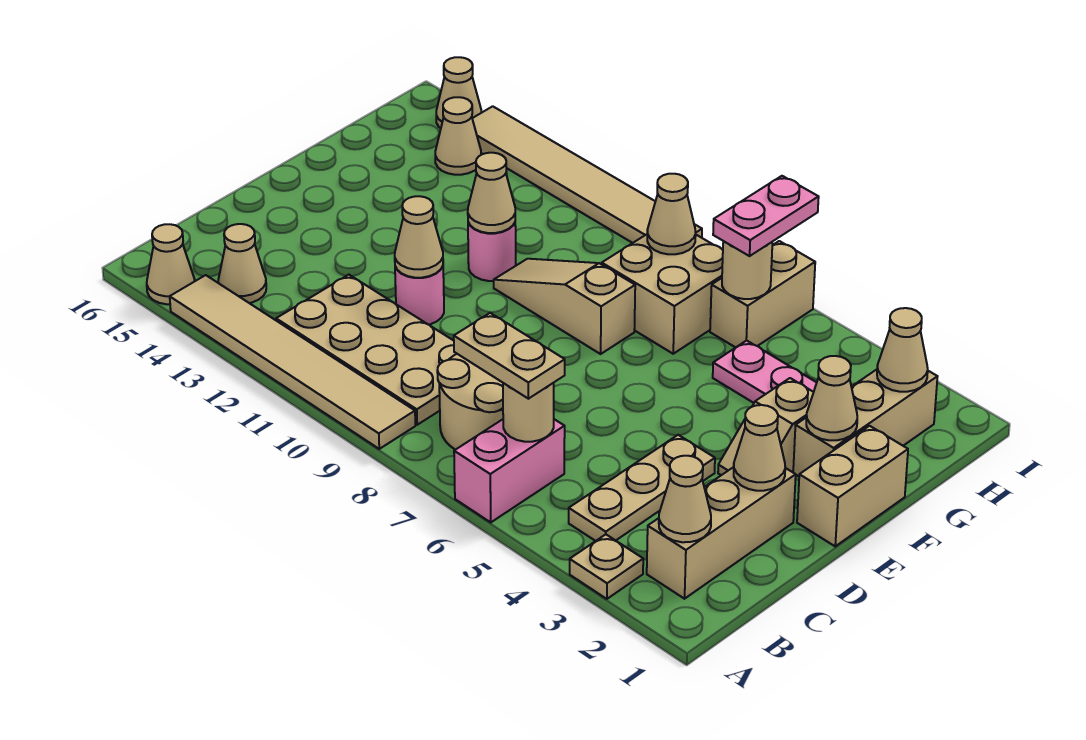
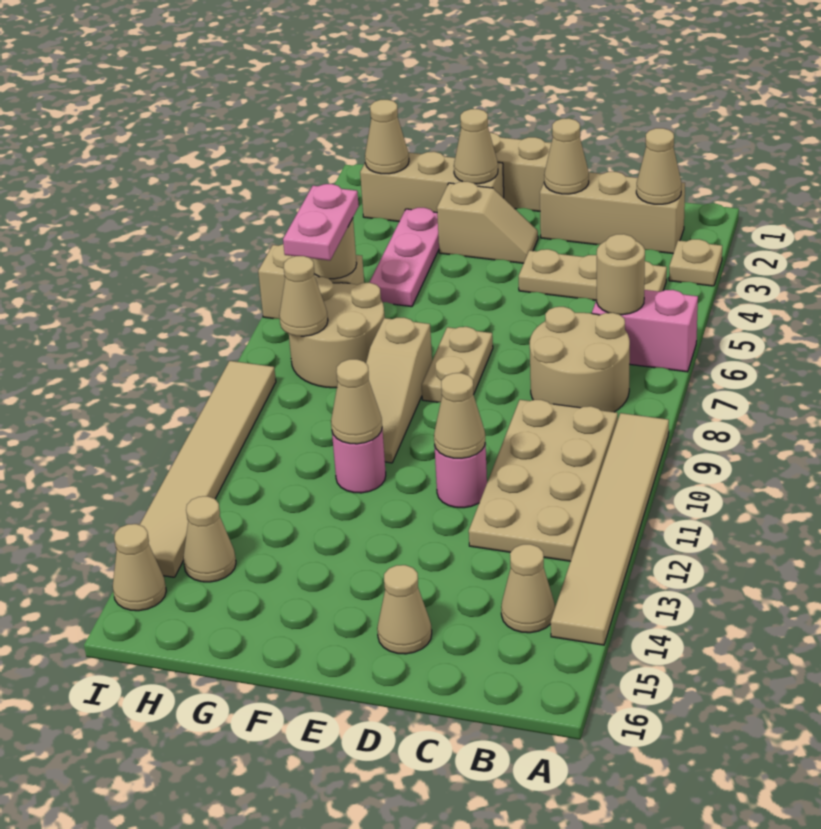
tan 1x1 cone [147,224,195,304] -> tan 1x1 cone moved to [377,565,432,654]
tan 1x2 plate [454,313,565,399] -> tan 1x2 plate moved to [422,327,493,402]
tan 2x2 brick [602,234,723,354] -> tan 2x2 round brick [289,277,385,388]
pink 1x2 plate [713,176,819,256] -> pink 1x2 plate turned to [283,184,359,261]

